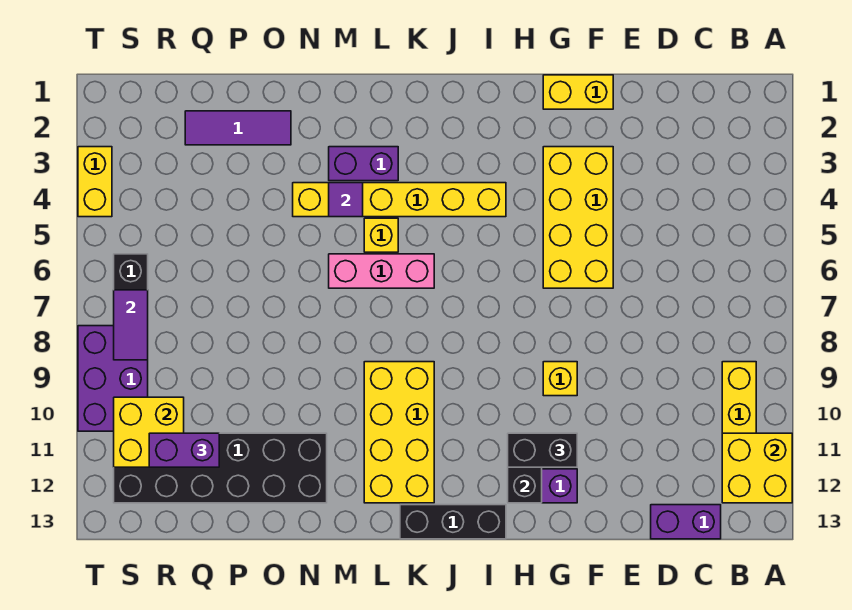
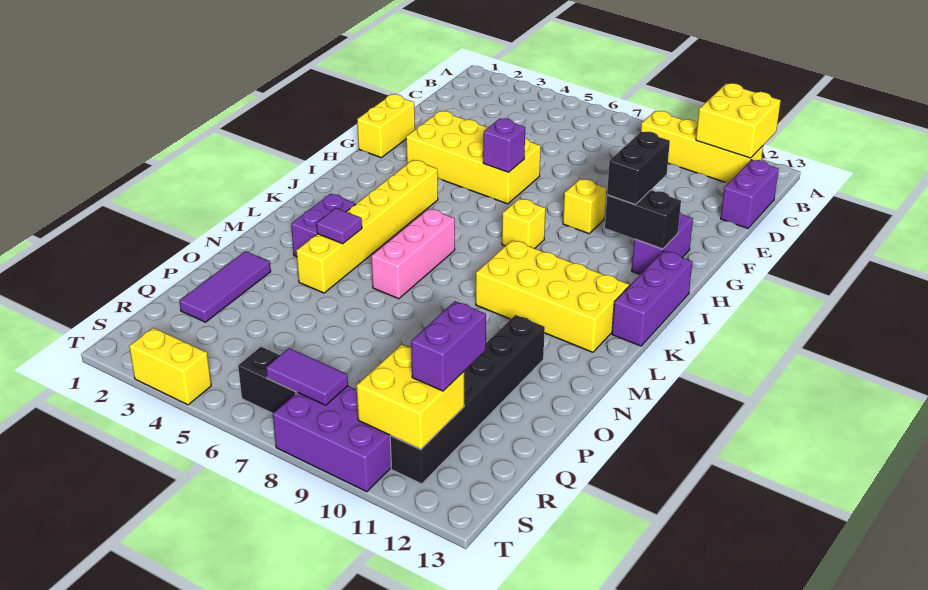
none -> purple 1x1 brick [483,118,525,172]
black 1x3 brick [400,505,506,539] -> purple 1x3 brick [612,251,692,346]
yellow 1x1 brick [364,218,398,252] -> yellow 1x1 brick moved to [502,198,546,248]
black 2x6 brick [114,433,327,503] -> black 1x6 brick [390,315,545,484]

